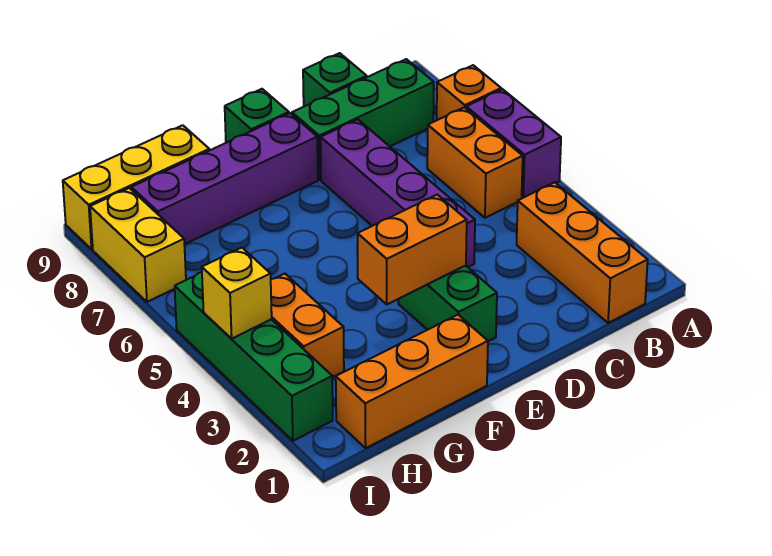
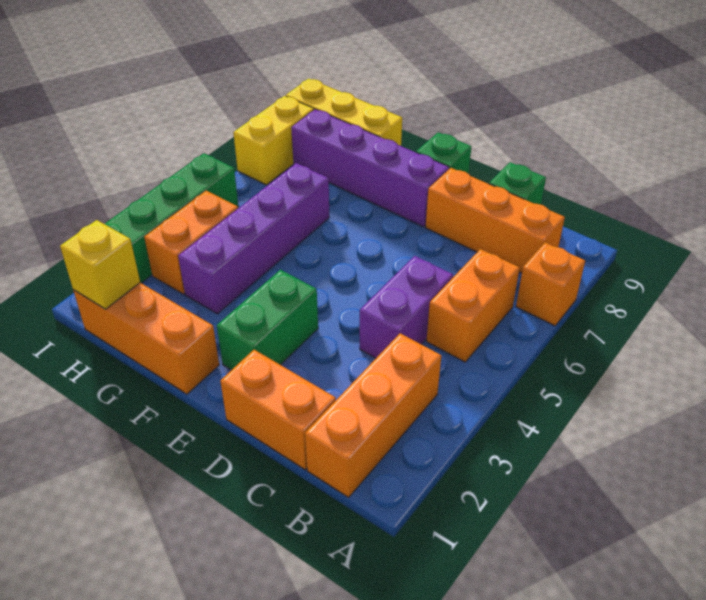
purple 1x2 brick [466,89,561,198] -> purple 1x2 brick moved to [360,256,453,358]
green 1x3 brick [292,59,434,180] -> orange 1x3 brick [425,168,565,273]
purple 1x4 brick [321,120,475,267] -> purple 1x4 brick moved to [178,163,329,314]
orange 1x2 brick [357,195,467,304] -> orange 1x2 brick moved to [220,350,336,470]
yellow 1x1 brick [202,248,272,338] -> yellow 1x1 brick moved to [60,220,140,309]

